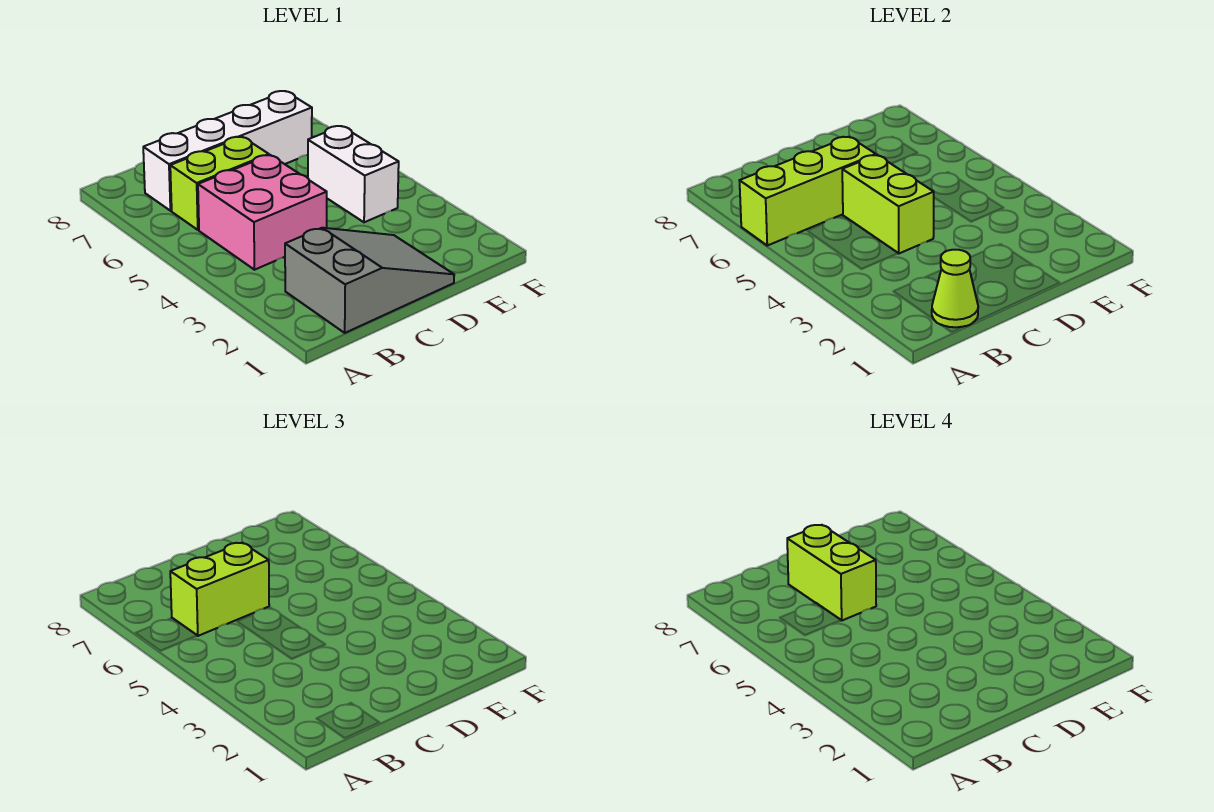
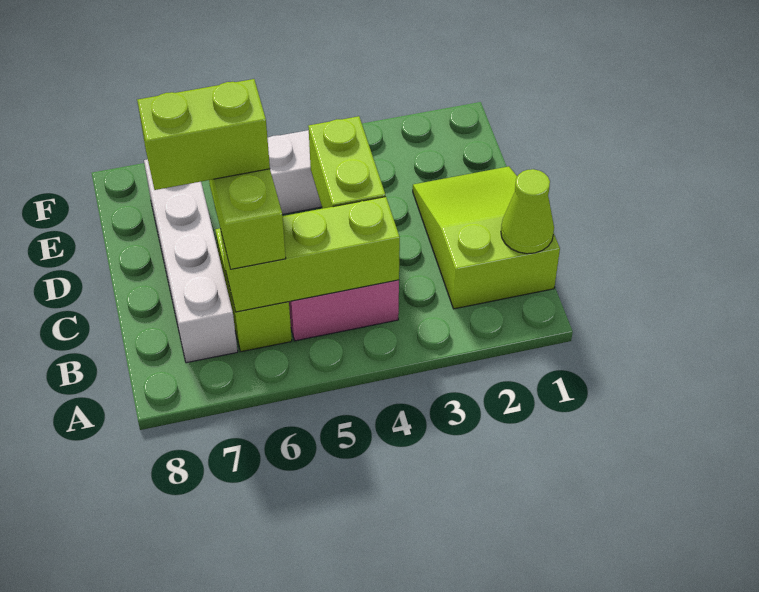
lime 1x3 brick [740,137,876,246] -> lime 1x3 brick turned to [220,197,400,312]
grey 2x3 slope [285,228,454,333] -> lime 2x3 slope [413,166,560,309]
lime 1x2 brick [842,155,934,253] -> lime 1x2 brick turned to [308,116,385,209]

